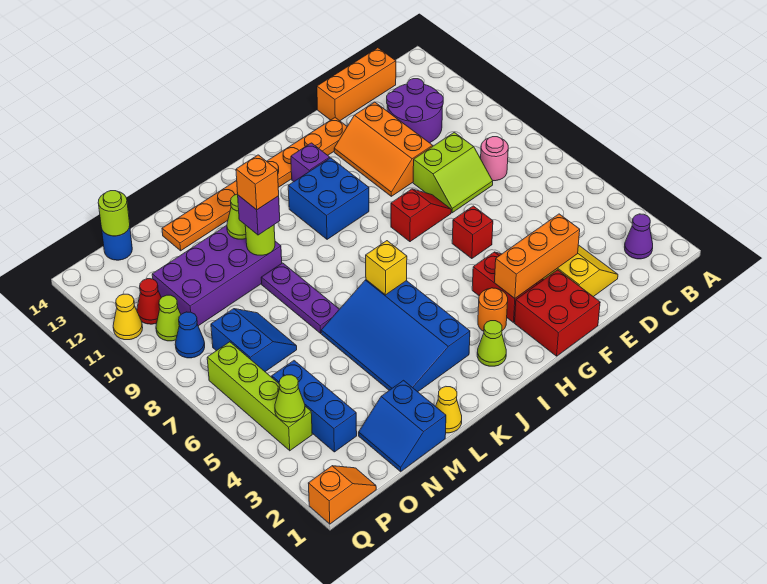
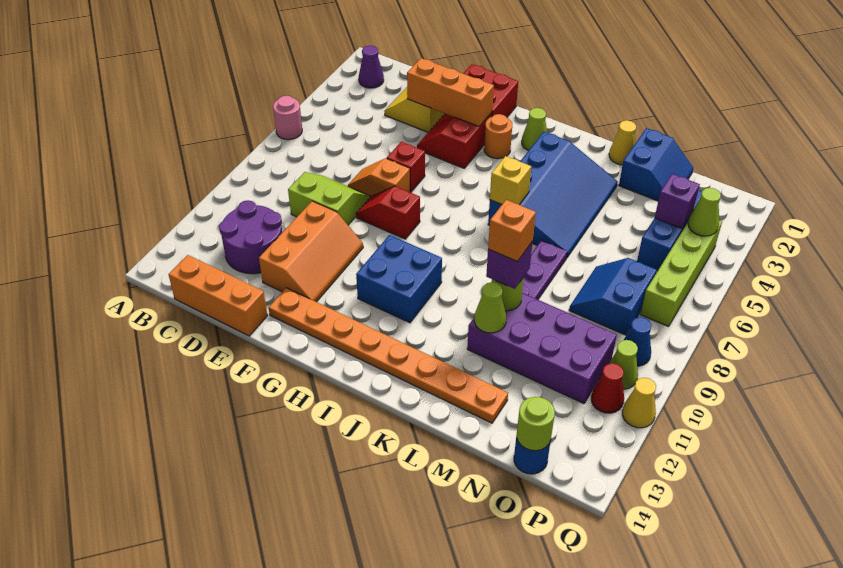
pink 1x1 round brick [481,137,508,181] -> pink 1x1 round brick moved to [273,96,302,140]
purple 1x1 brick [291,143,330,182] -> purple 1x1 brick moved to [655,174,700,228]
orange 1x2 slope [308,466,376,524] -> orange 1x2 slope moved to [348,158,410,197]

